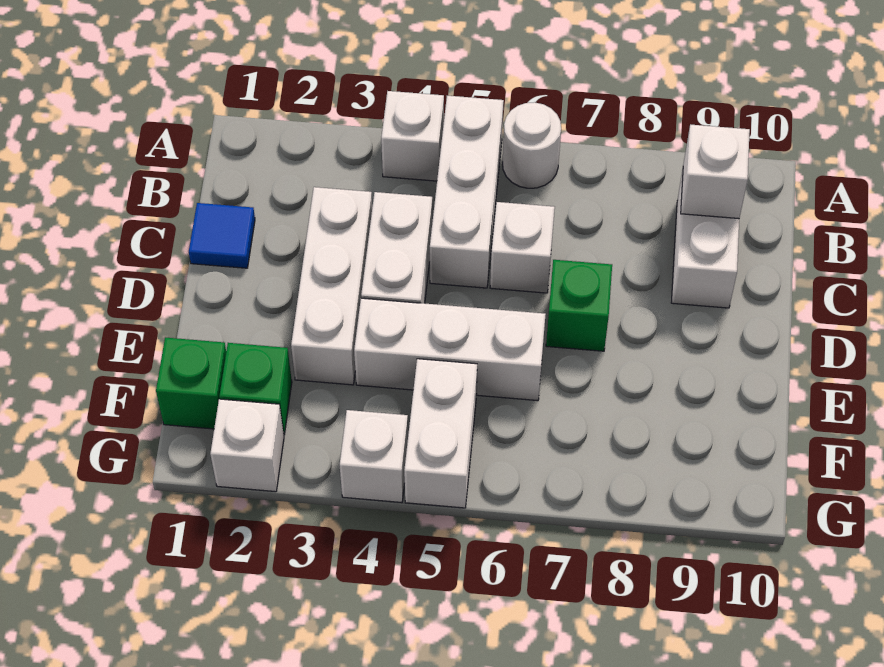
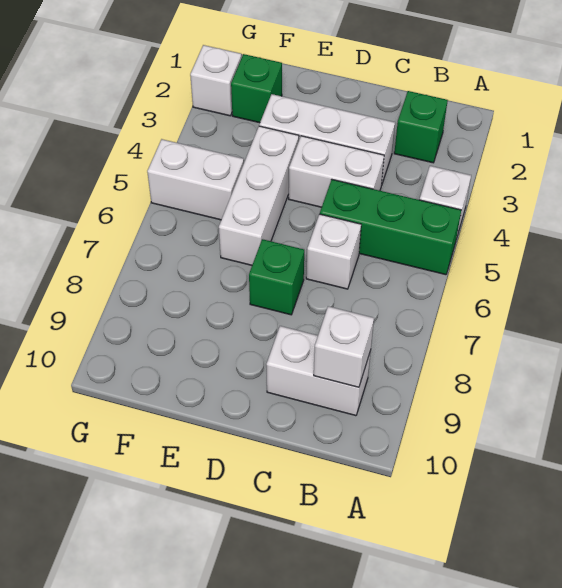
white 1x3 brick [430,96,504,288] -> green 1x3 brick [320,180,461,275]
white 1x1 round brick [503,102,561,188] -> none
blue 1x1 tile [189,203,255,268] -> none
green 1x1 brick [156,337,226,429] -> green 1x1 brick moved to [394,91,448,163]
white 1x1 brick [340,410,408,503] -> none

